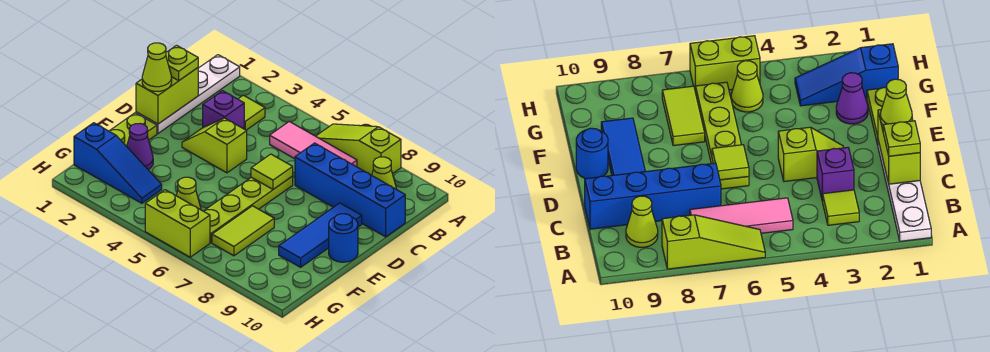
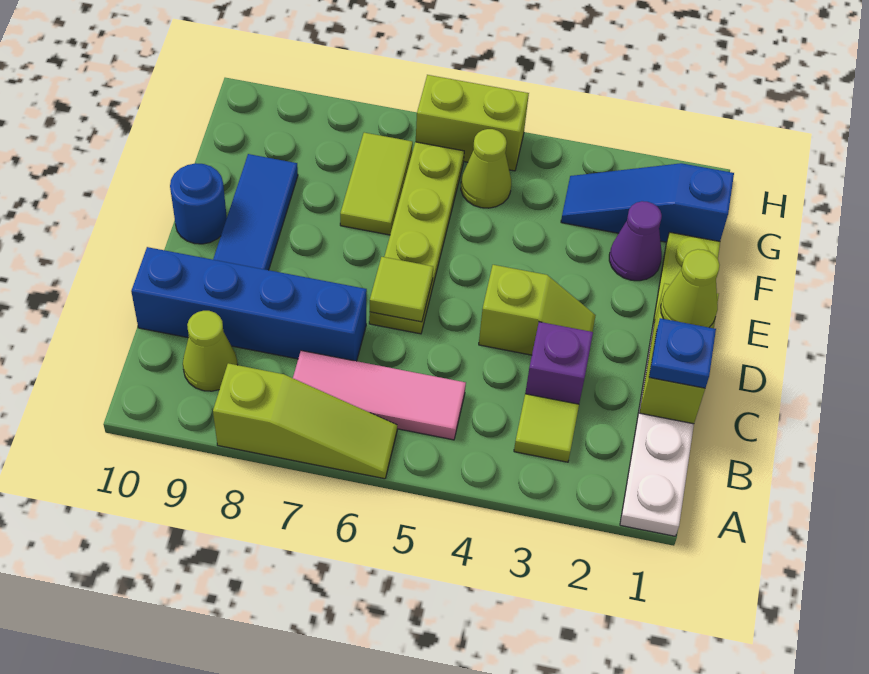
lime 1x1 plate [166,45,198,81] -> blue 1x1 plate [649,318,716,388]

